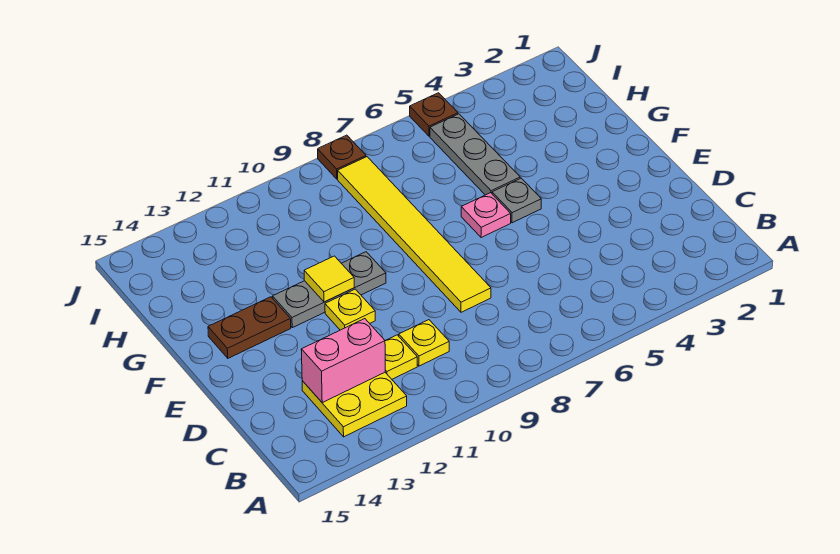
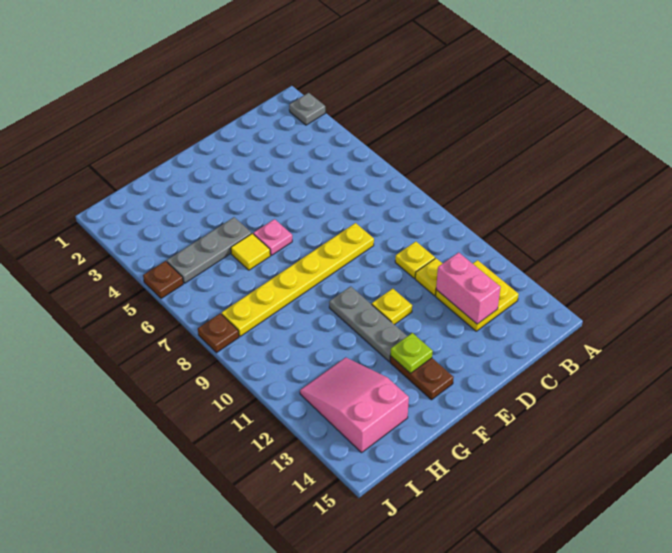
yellow 1x6 tile [338,157,491,312] -> yellow 1x6 plate [222,223,374,337]
grey 1x1 plate [492,178,541,223] -> grey 1x1 plate moved to [289,93,325,125]
yellow 1x1 tile [304,256,354,302] -> yellow 1x1 tile moved to [231,234,270,270]
none -> lime 1x1 plate [390,333,433,374]
none -> pink 2x3 slope [300,357,409,453]

